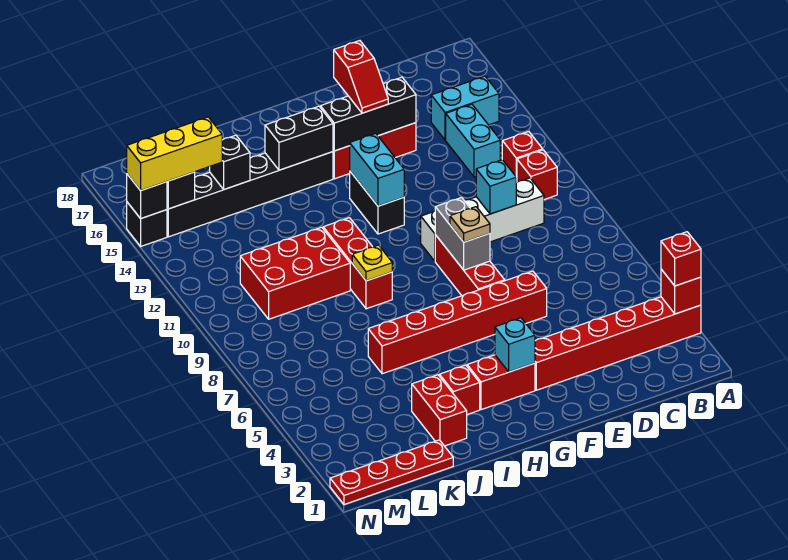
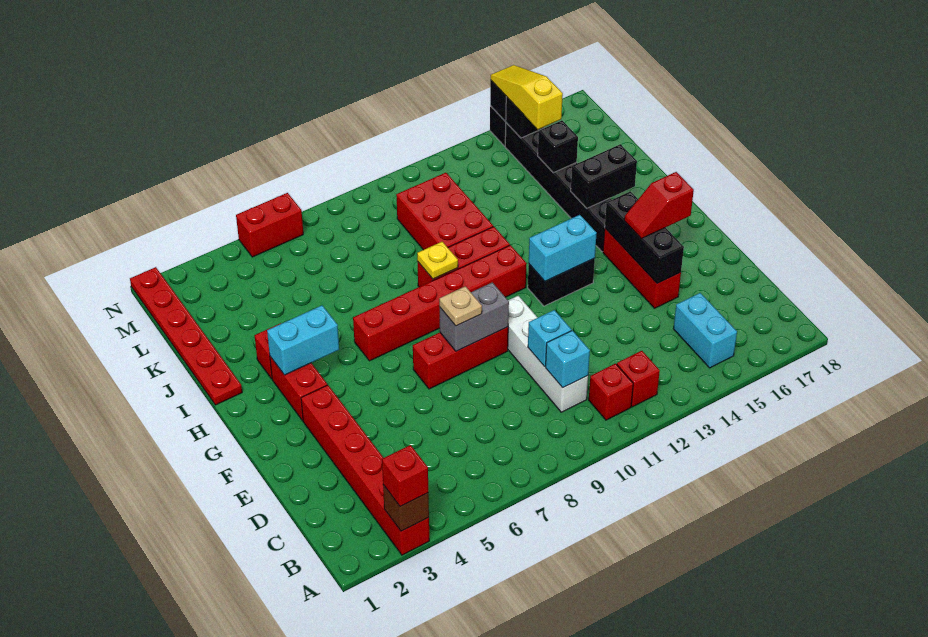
red 1x1 brick [661,269,701,314] -> brown 1x1 brick [383,485,429,531]
cyan 1x2 brick [446,104,500,177] -> cyan 1x2 brick moved to [267,305,339,375]
red 1x6 brick [368,271,547,374] -> red 1x6 brick turned to [353,245,527,361]
cyan 1x1 brick [495,318,535,372] -> cyan 1x1 brick moved to [546,330,590,388]
black 1x2 brick [265,106,333,170] -> black 1x2 brick turned to [571,144,637,208]
red 1x2 brick [412,375,467,446] -> red 1x2 brick moved to [236,193,303,257]
red 1x4 plate [330,440,453,505] -> red 1x6 plate [130,267,242,405]
yellow 1x3 brick [127,117,222,191] -> yellow 1x3 slope [491,65,563,129]

